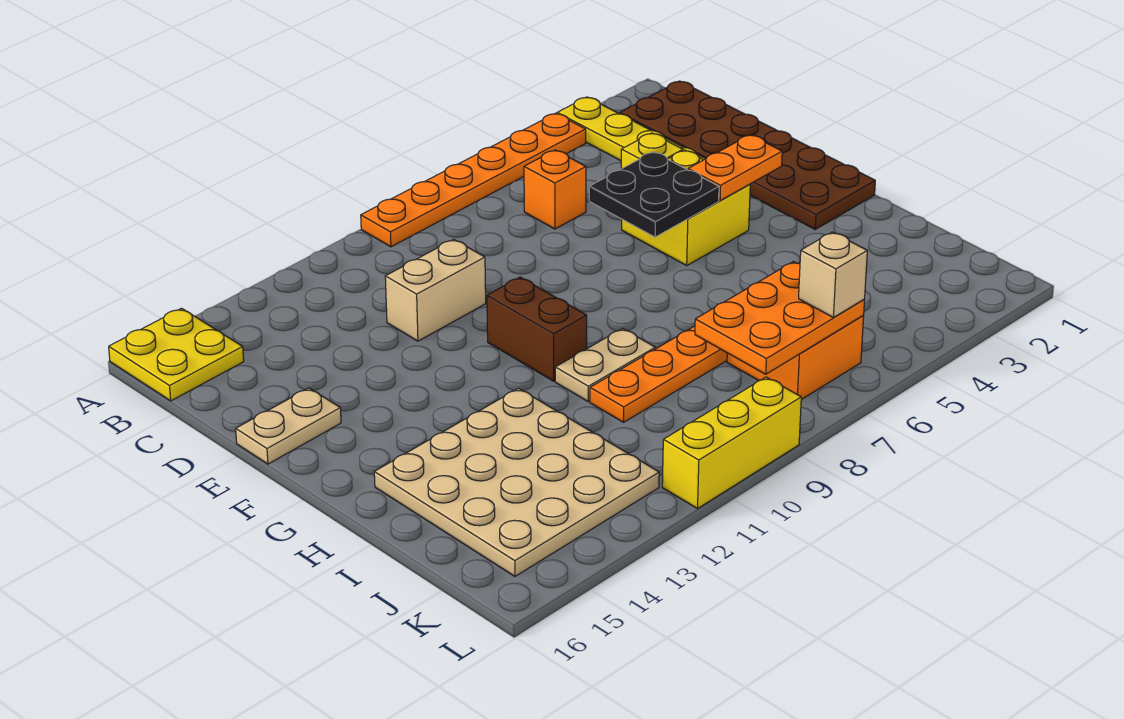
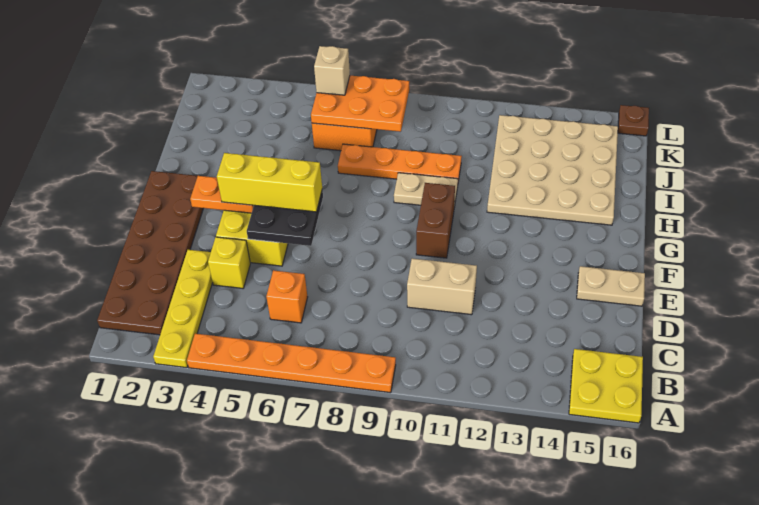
yellow 1x3 brick [662,377,801,509] -> yellow 1x3 brick moved to [217,153,322,212]
none -> brown 1x1 plate [618,105,649,136]

